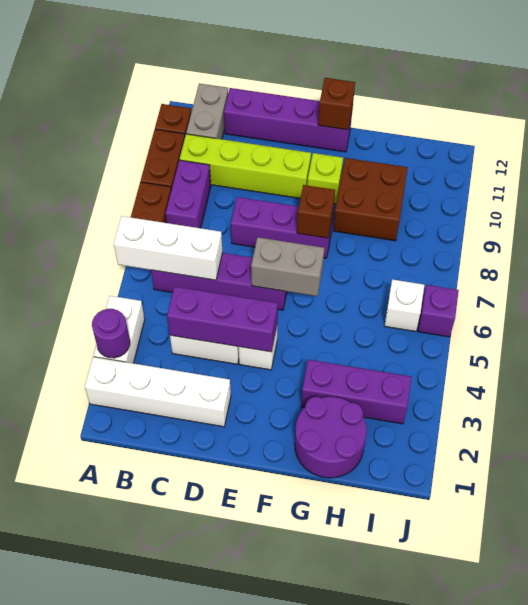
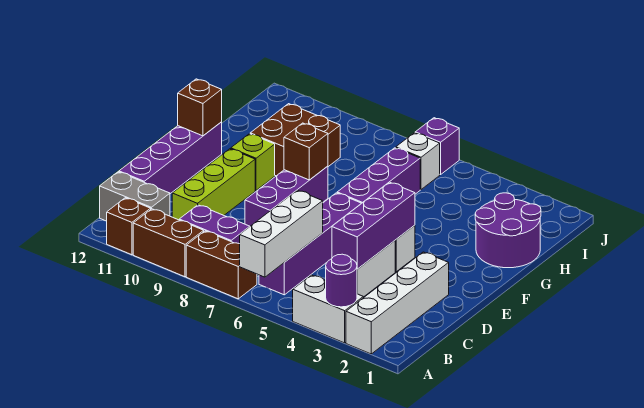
lime 1x4 brick [180,134,311,198] -> lime 1x3 brick [172,149,255,220]
grey 1x2 brick [251,237,324,296] -> none
purple 1x3 brick [301,360,412,424] -> purple 1x3 brick moved to [337,148,420,203]

